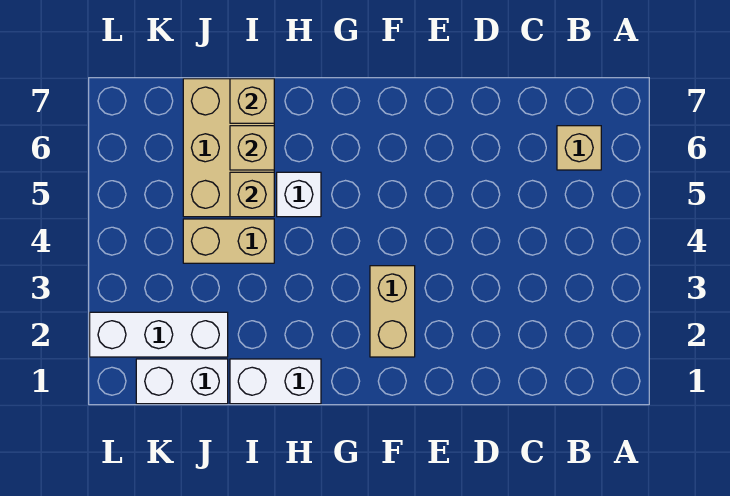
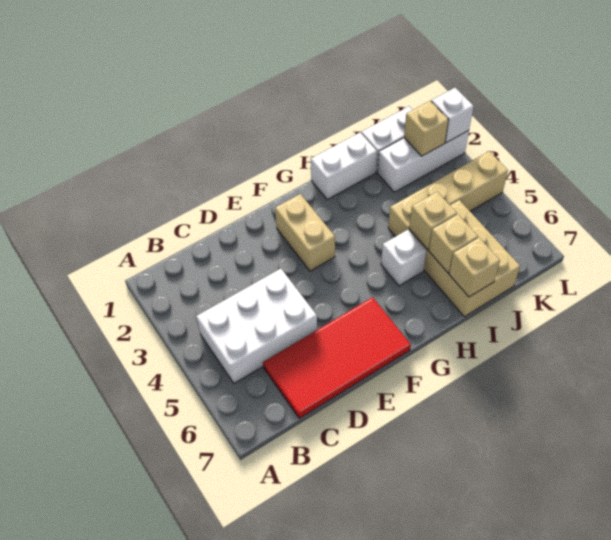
none -> white 2x3 brick [196,269,317,383]
tan 1x1 brick [557,126,601,170] -> tan 1x1 brick moved to [404,101,448,156]
none -> red 2x4 tile [263,297,411,418]
tan 1x2 brick [183,219,274,263] -> tan 1x4 brick [388,151,508,237]
none -> white 1x1 brick [431,88,474,143]

